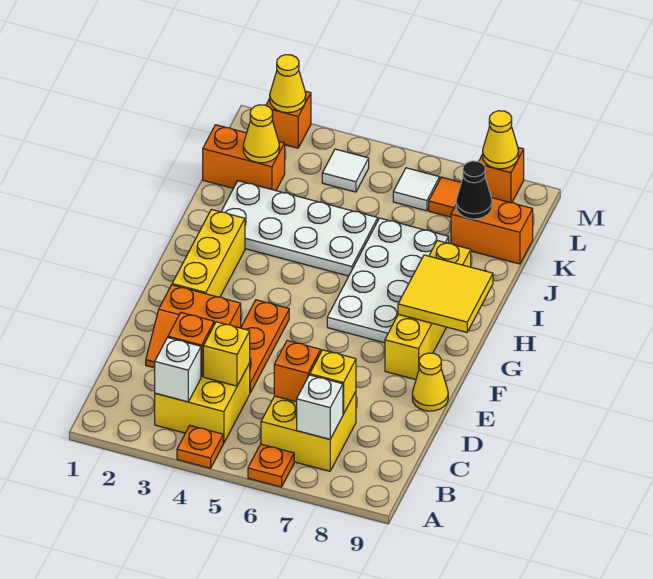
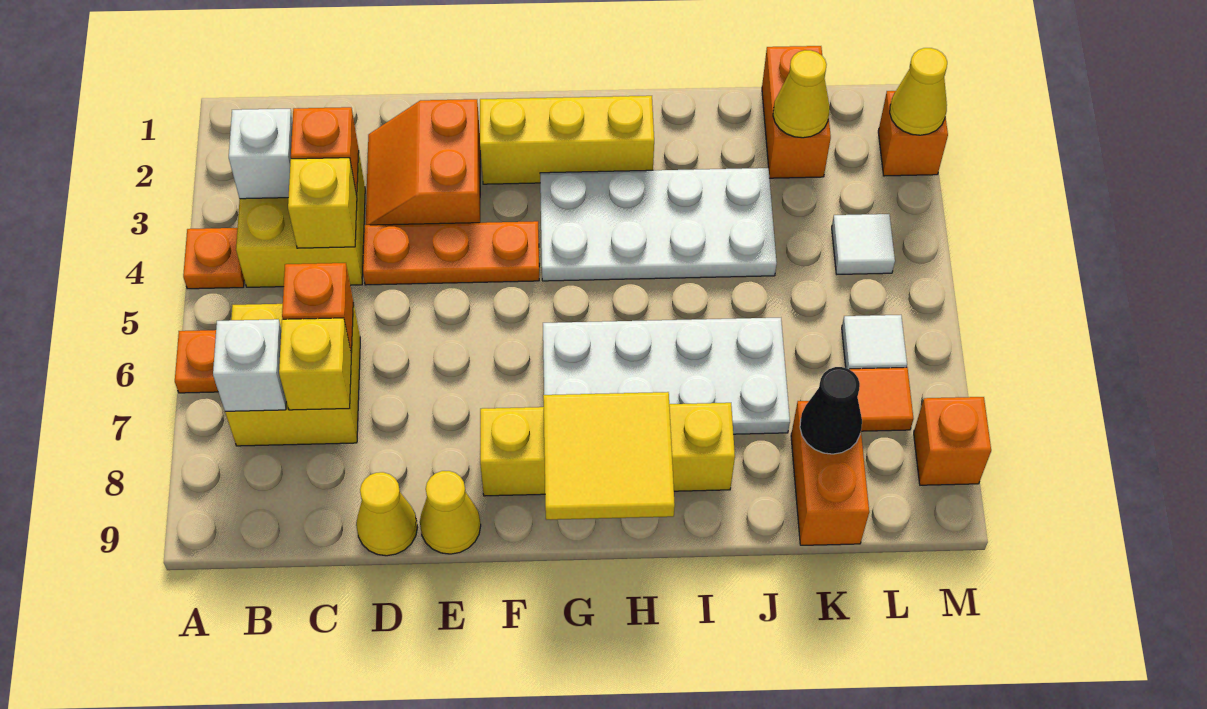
white 2x4 plate [221,181,378,276] -> white 2x4 plate turned to [540,168,777,281]
yellow 1x1 cone [483,111,519,169] -> yellow 1x1 cone moved to [356,472,418,556]

